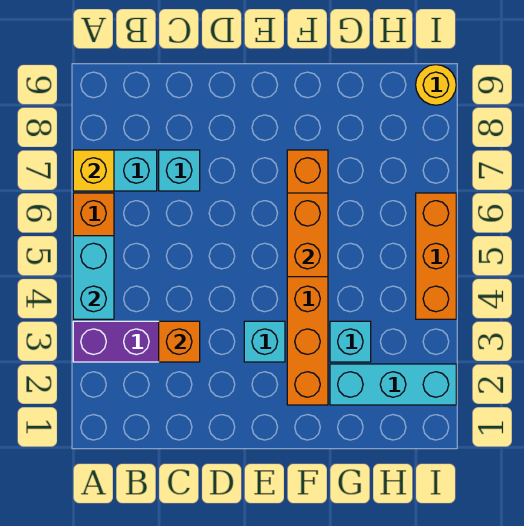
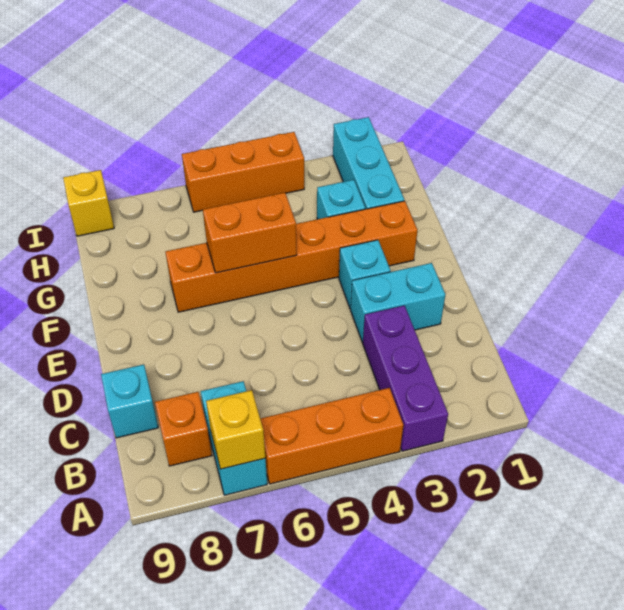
cyan 1x2 brick [73,236,114,319] -> cyan 1x2 brick moved to [351,263,445,342]
orange 1x1 brick [159,321,200,362] -> orange 1x1 brick moved to [155,392,212,466]
cyan 1x1 brick [159,150,200,191] -> cyan 1x1 brick moved to [101,365,158,438]
yellow 1x1 round brick [416,65,456,105] -> yellow 1x1 brick [63,170,114,236]

